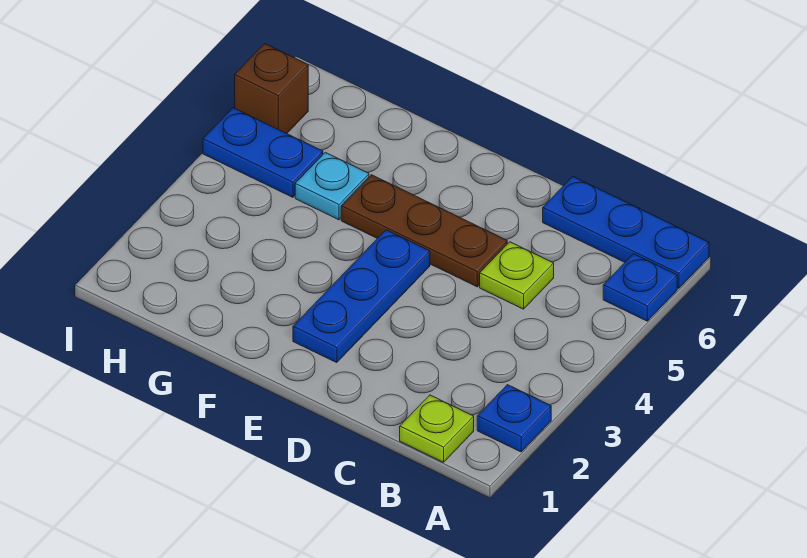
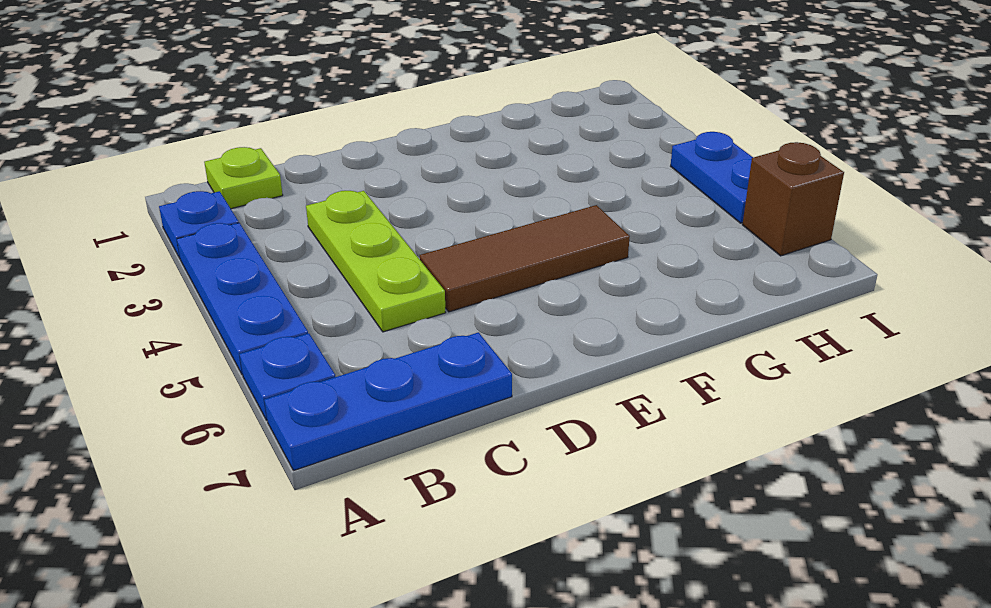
lime 1x1 plate [480,242,554,309] -> lime 1x3 plate [306,191,446,332]
brown 1x3 plate [341,175,507,287] -> brown 1x3 tile [420,205,630,312]
blue 1x3 plate [293,230,430,363] -> blue 1x3 plate moved to [177,223,308,375]
cyan 1x1 plate [295,152,369,220] -> none
blue 1x2 plate [203,108,323,197] -> blue 1x2 plate turned to [671,132,753,223]

